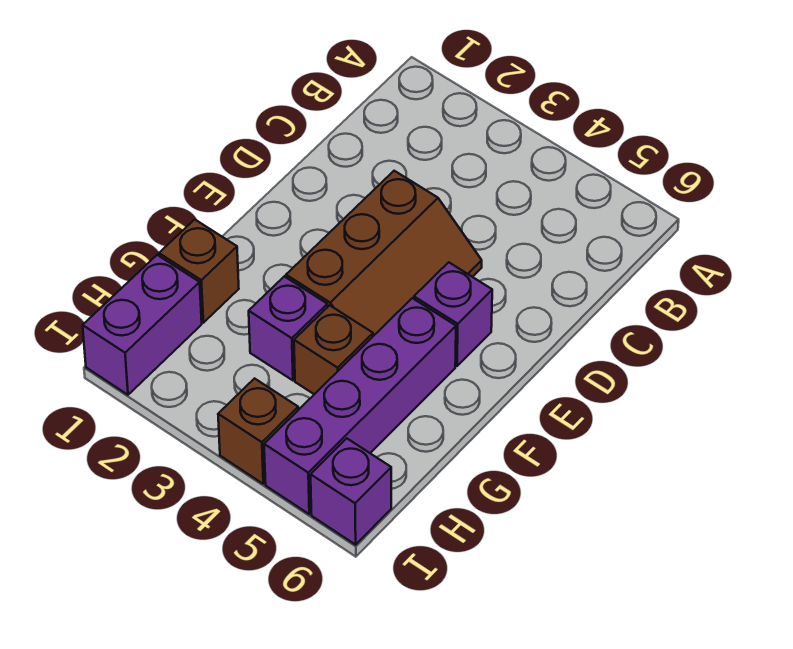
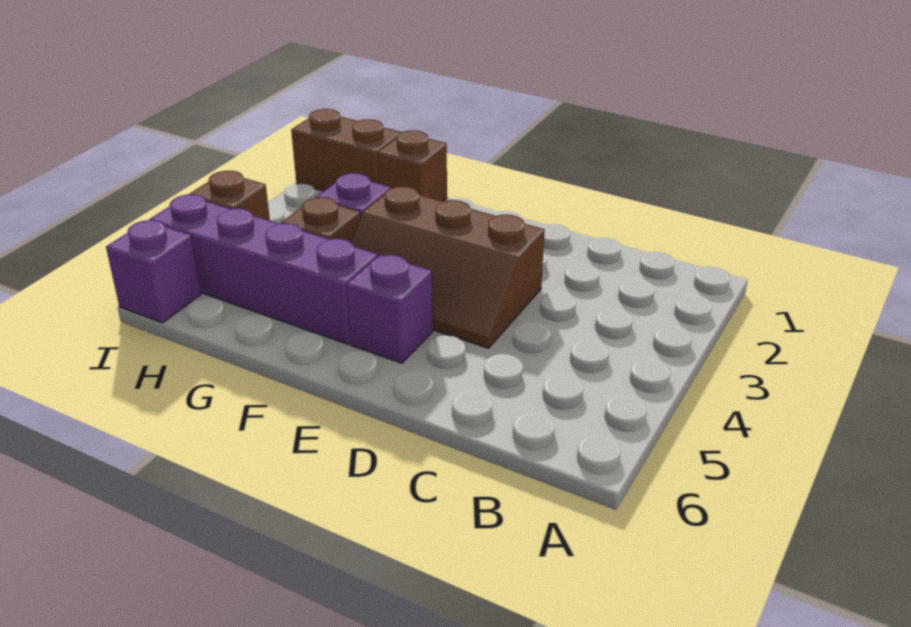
purple 1x2 brick [83,255,202,395] -> brown 1x2 brick [291,109,401,191]

